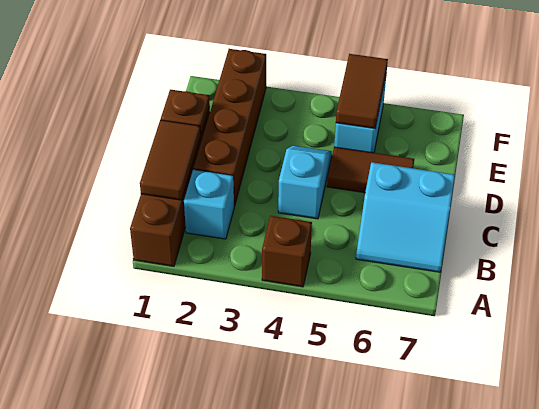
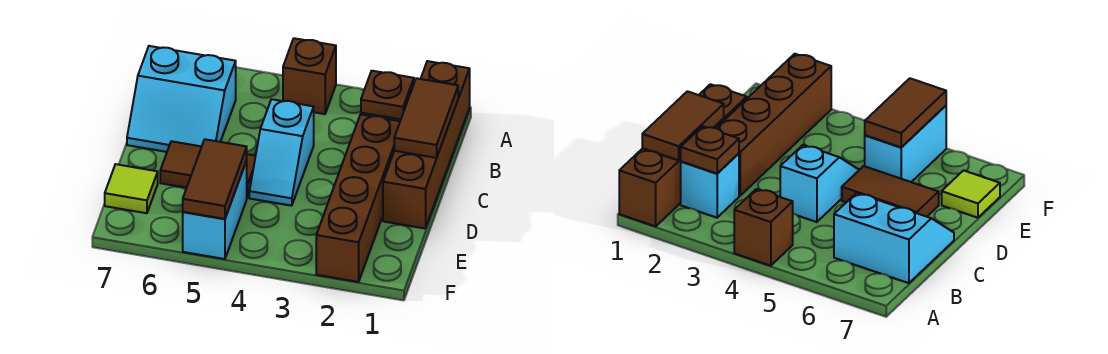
cyan 2x2 slope [356,162,455,272] -> cyan 2x2 slope turned to [127,46,236,152]
brown 1x1 plate [161,90,210,135] -> brown 1x1 plate moved to [361,71,414,119]
none -> lime 1x1 tile [105,164,158,213]

